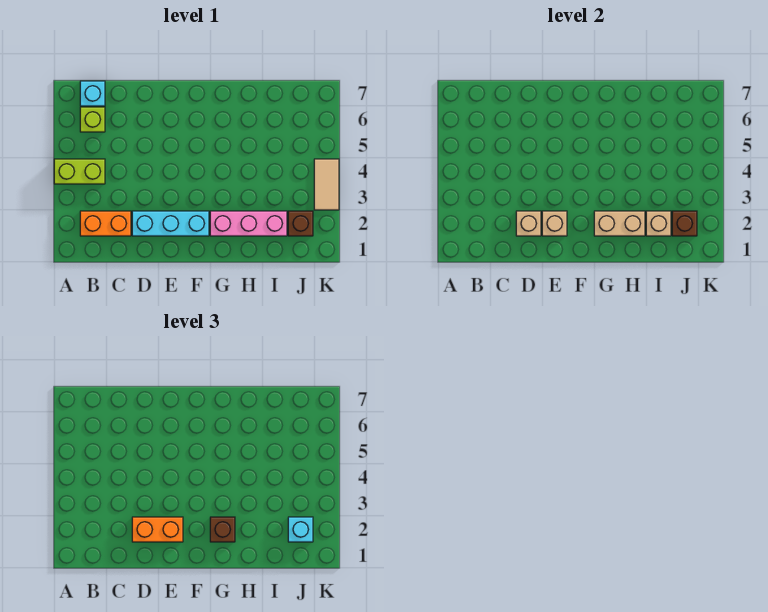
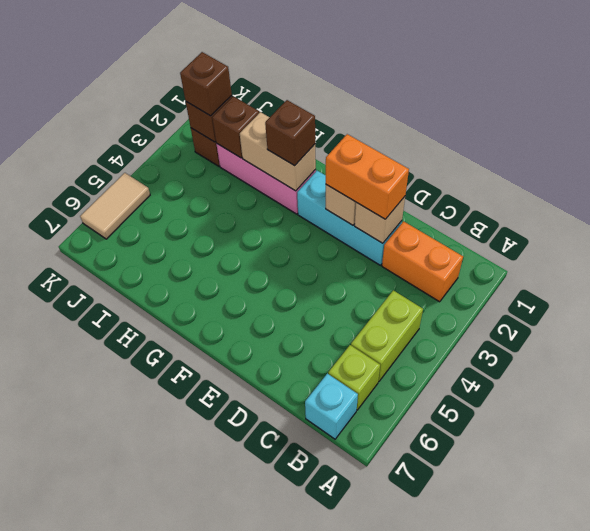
lime 1x2 brick [54,159,105,184] -> lime 1x2 brick turned to [351,290,423,382]
tan 1x1 brick [646,211,671,236] -> brown 1x1 brick [212,96,259,158]
cyan 1x1 brick [288,517,313,542] -> brown 1x1 brick [180,52,232,116]
tan 1x2 tile [314,159,339,210] -> tan 1x2 tile moved to [80,173,150,239]

